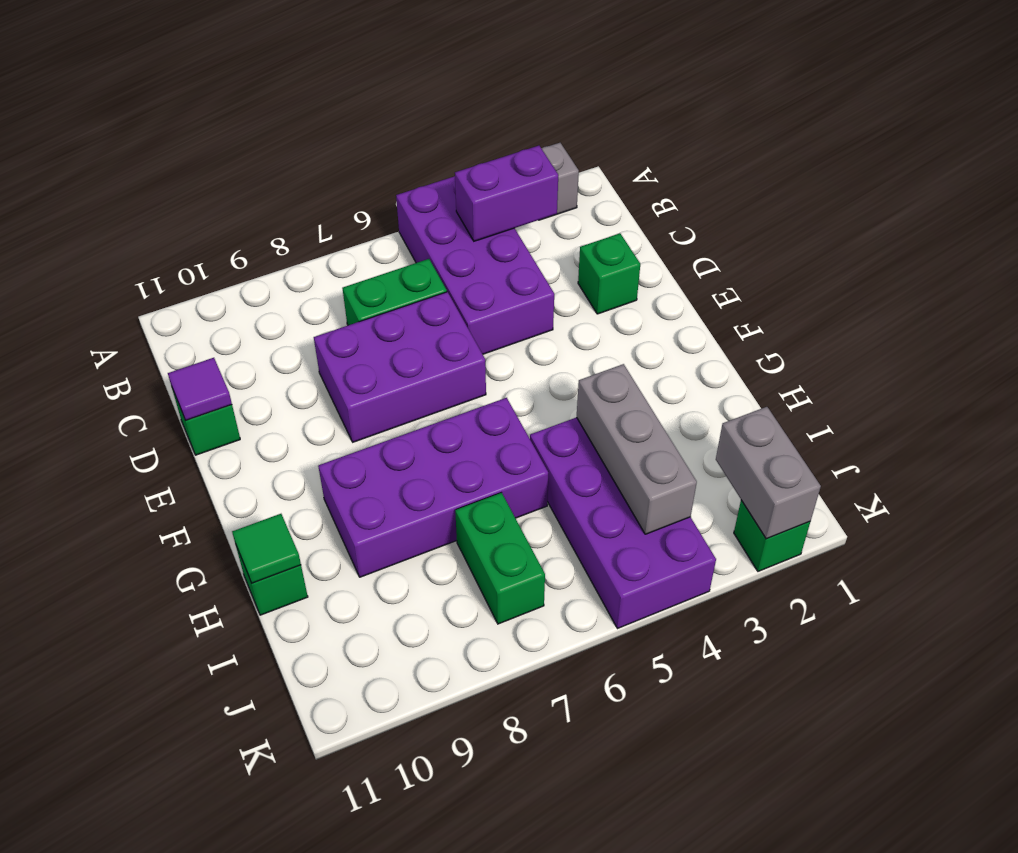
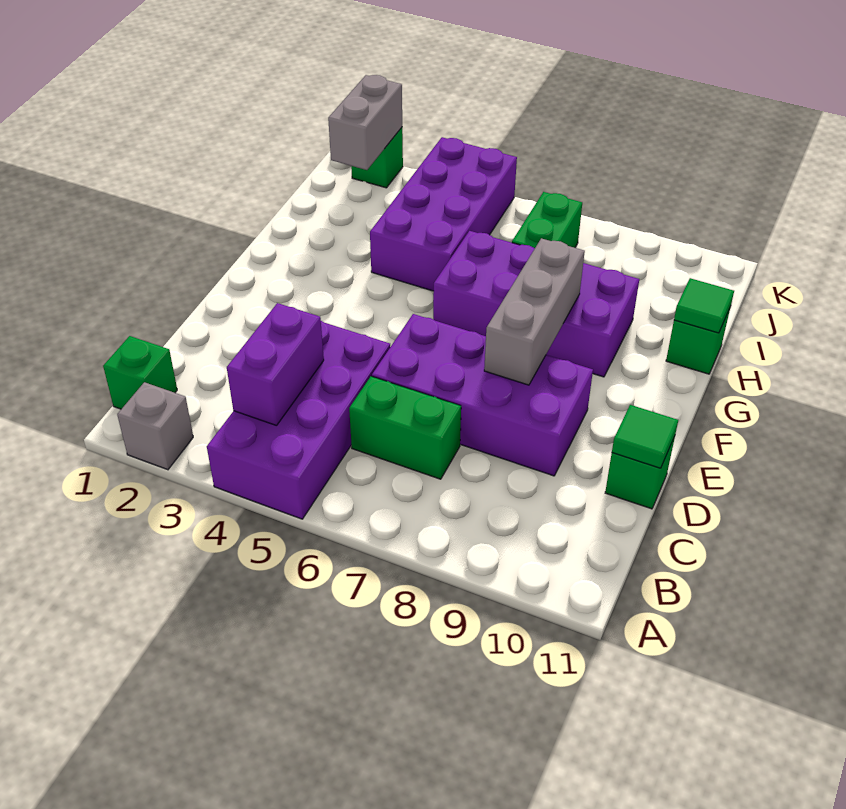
purple 1x2 brick [455,146,558,241] -> purple 1x2 brick turned to [227,303,324,426]
green 1x1 brick [578,233,640,314] -> green 1x1 brick moved to [103,336,177,409]
purple 2x3 brick [314,292,486,442] -> purple 2x4 brick [372,314,593,476]
purple 1x1 tile [168,358,232,420] -> green 1x1 tile [612,405,678,468]
grey 1x3 brick [577,364,697,534] -> grey 1x3 brick moved to [484,238,585,385]

